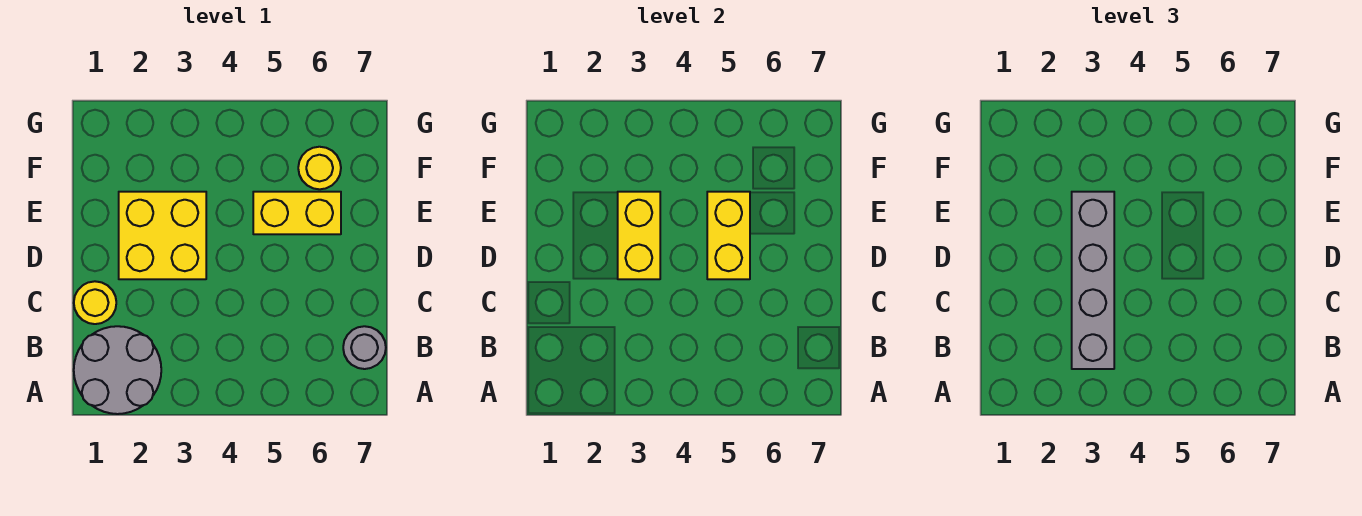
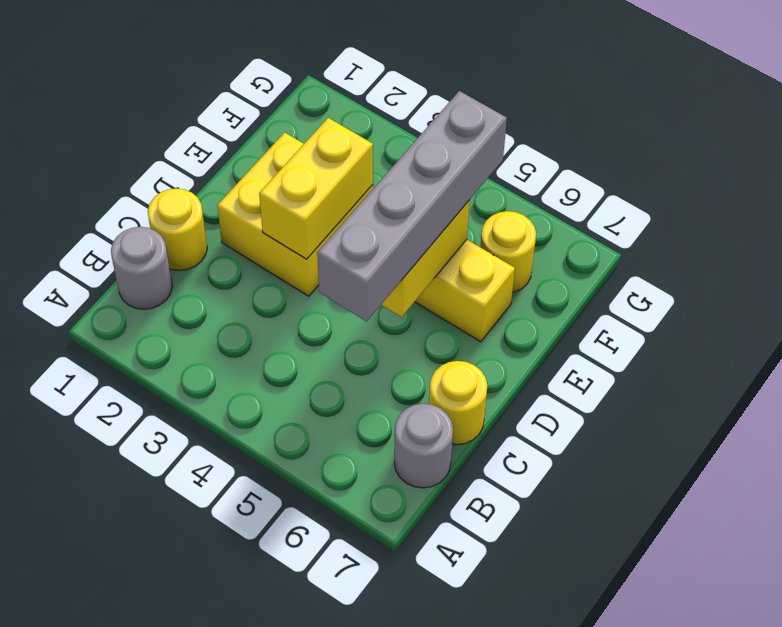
grey 2x2 round brick [74,326,161,414] -> grey 1x1 round brick [111,227,172,309]
grey 1x4 brick [1072,192,1114,369] -> grey 1x4 brick moved to [317,91,507,321]
none -> yellow 1x1 round brick [429,361,487,445]

